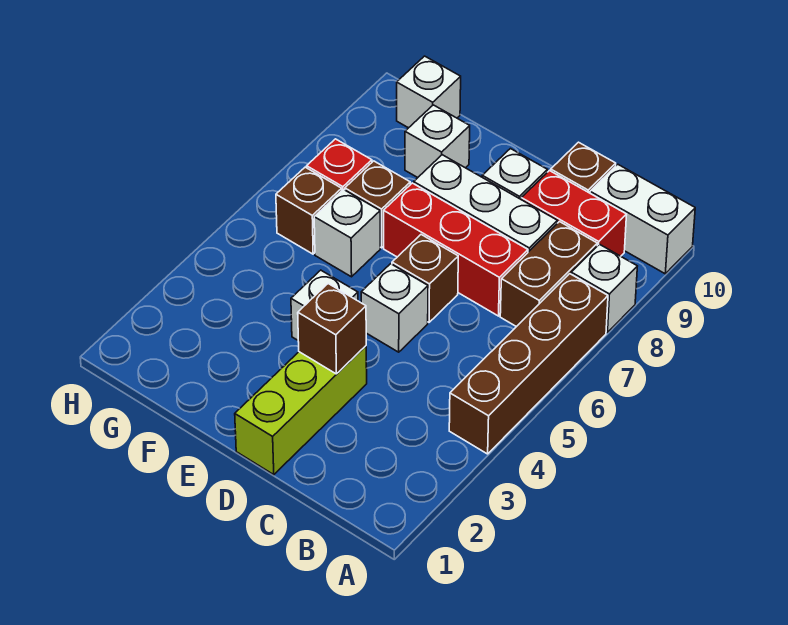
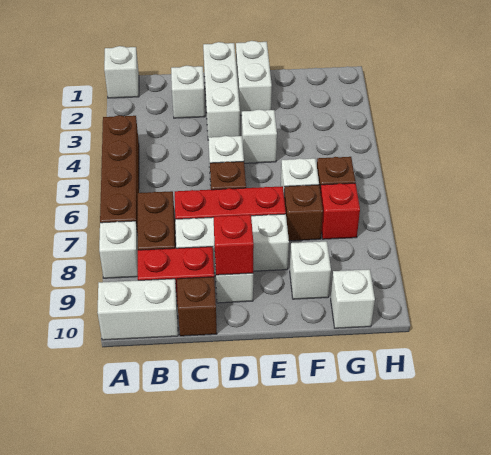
none -> white 1x1 brick [104,46,139,98]
none -> white 1x1 brick [171,66,205,118]
lime 1x3 brick [235,346,367,475] -> white 1x3 brick [203,42,240,140]
brown 1x1 brick [298,284,366,374] -> none
none -> red 1x1 brick [214,215,254,275]
none -> white 1x2 brick [236,41,272,115]

